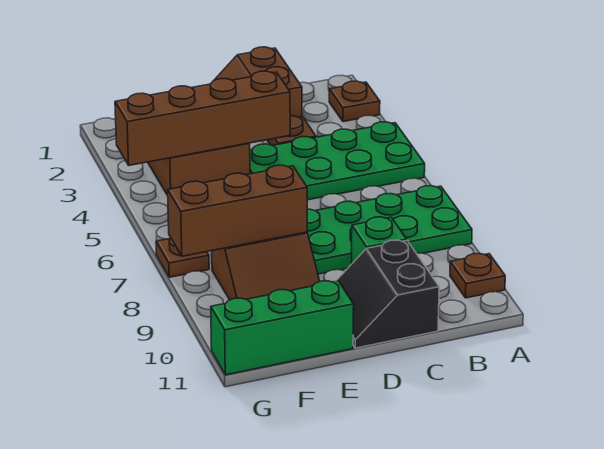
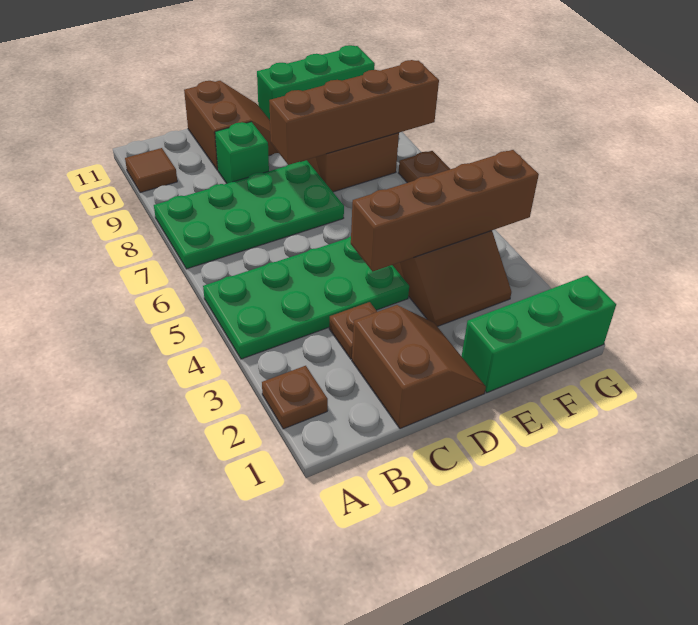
brown 1x1 plate [450,253,505,298] -> brown 1x1 tile [125,148,177,193]
black 2x2 slope [336,240,439,348] -> brown 2x2 slope [184,81,278,170]
none -> green 1x3 brick [462,275,616,393]
brown 1x3 brick [168,165,307,256] -> brown 1x4 brick [269,60,439,165]

